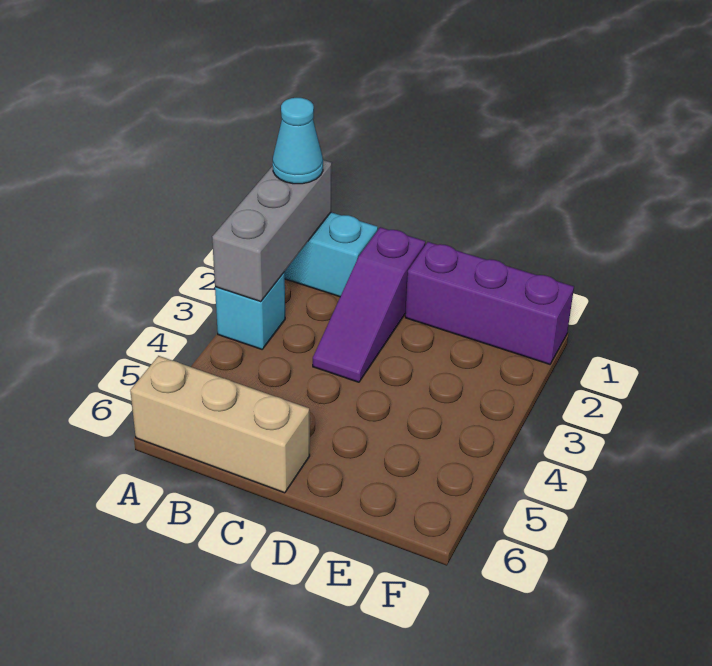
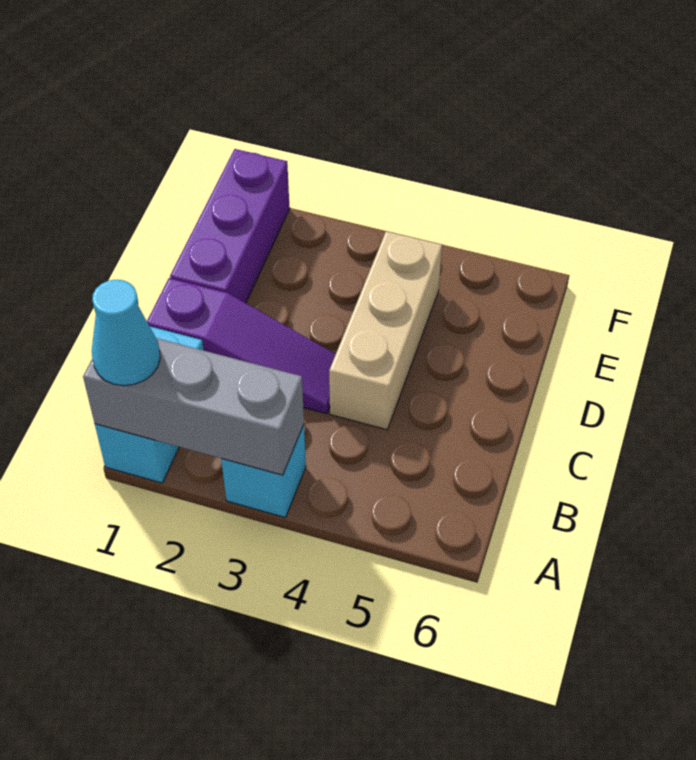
tan 1x3 brick [130,356,310,493] -> tan 1x3 brick moved to [329,231,442,430]

